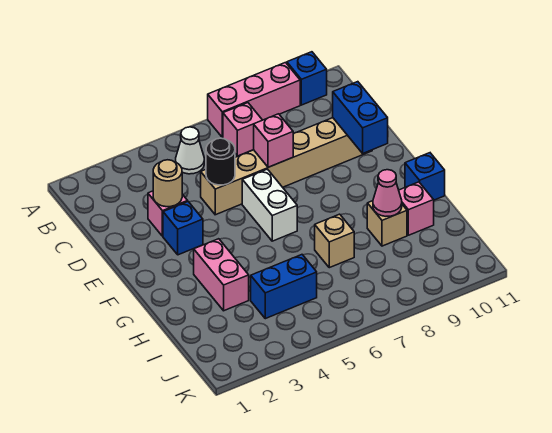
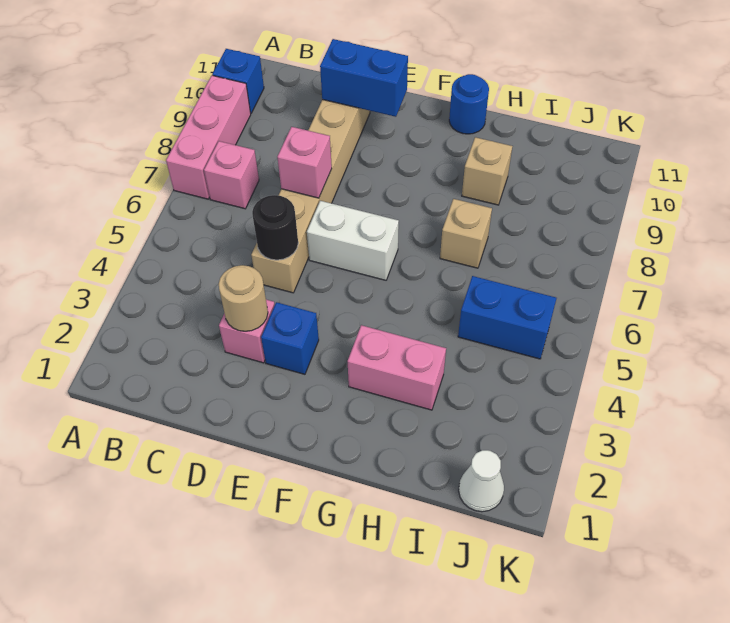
white 1x1 cone [176,127,204,174] -> white 1x1 cone moved to [459,450,504,512]
blue 1x1 brick [405,153,445,200] -> blue 1x1 round brick [449,74,489,134]
pink 1x1 cone [373,170,402,216] -> none
pink 1x1 brick [399,182,434,235] -> none
blue 1x2 brick [251,255,317,319] -> blue 1x2 brick turned to [458,276,556,359]

